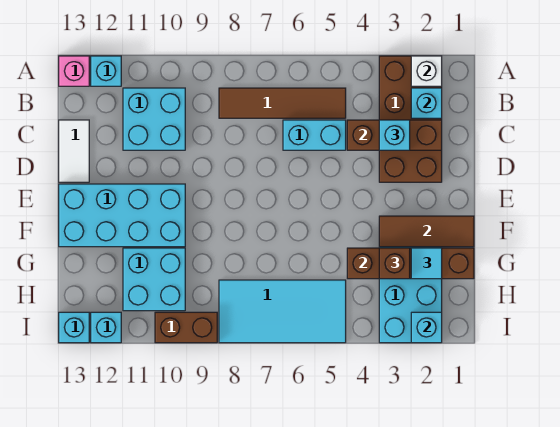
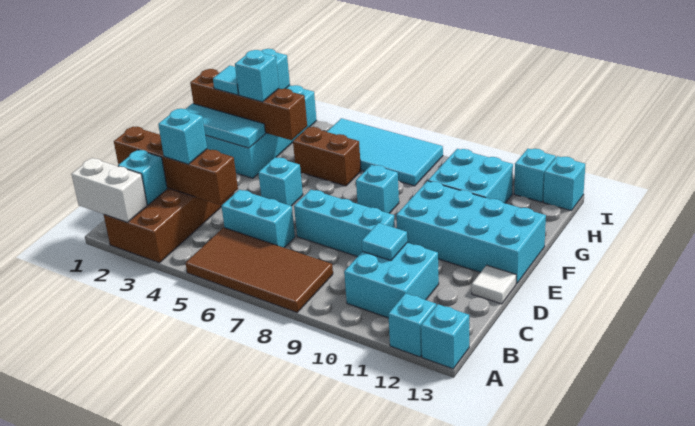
white 1x1 brick [411,56,442,86] -> white 1x2 brick [71,158,147,222]
pink 1x1 brick [59,56,89,86] -> cyan 1x1 brick [421,304,469,369]
brown 1x4 tile [219,88,346,118] -> brown 2x4 tile [186,228,333,312]
brown 1x3 brick [347,120,442,150] -> brown 1x4 brick [114,127,238,205]
none -> cyan 1x1 tile [362,223,407,261]
white 1x2 tile [59,120,89,182] -> white 1x1 tile [472,265,516,304]
none -> cyan 1x3 brick [294,190,395,257]
none -> cyan 1x1 brick [258,157,303,206]
brown 1x3 tile [379,216,474,247] -> cyan 1x3 tile [186,103,265,148]
none -> cyan 1x1 brick [356,165,399,213]
brown 1x1 brick [379,248,410,279] -> cyan 1x1 brick [235,50,279,102]
brown 1x2 brick [155,312,217,343] -> brown 1x2 brick moved to [293,127,361,186]

